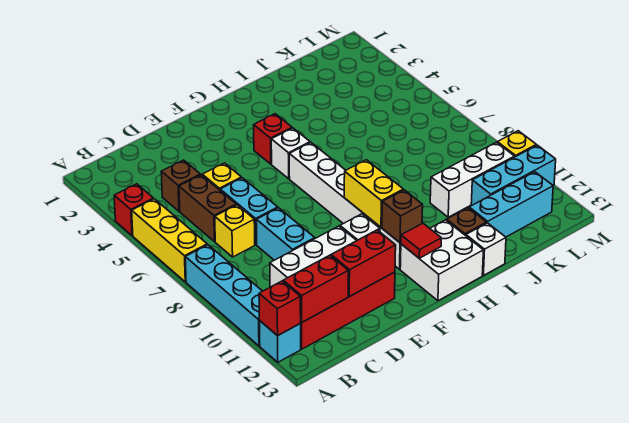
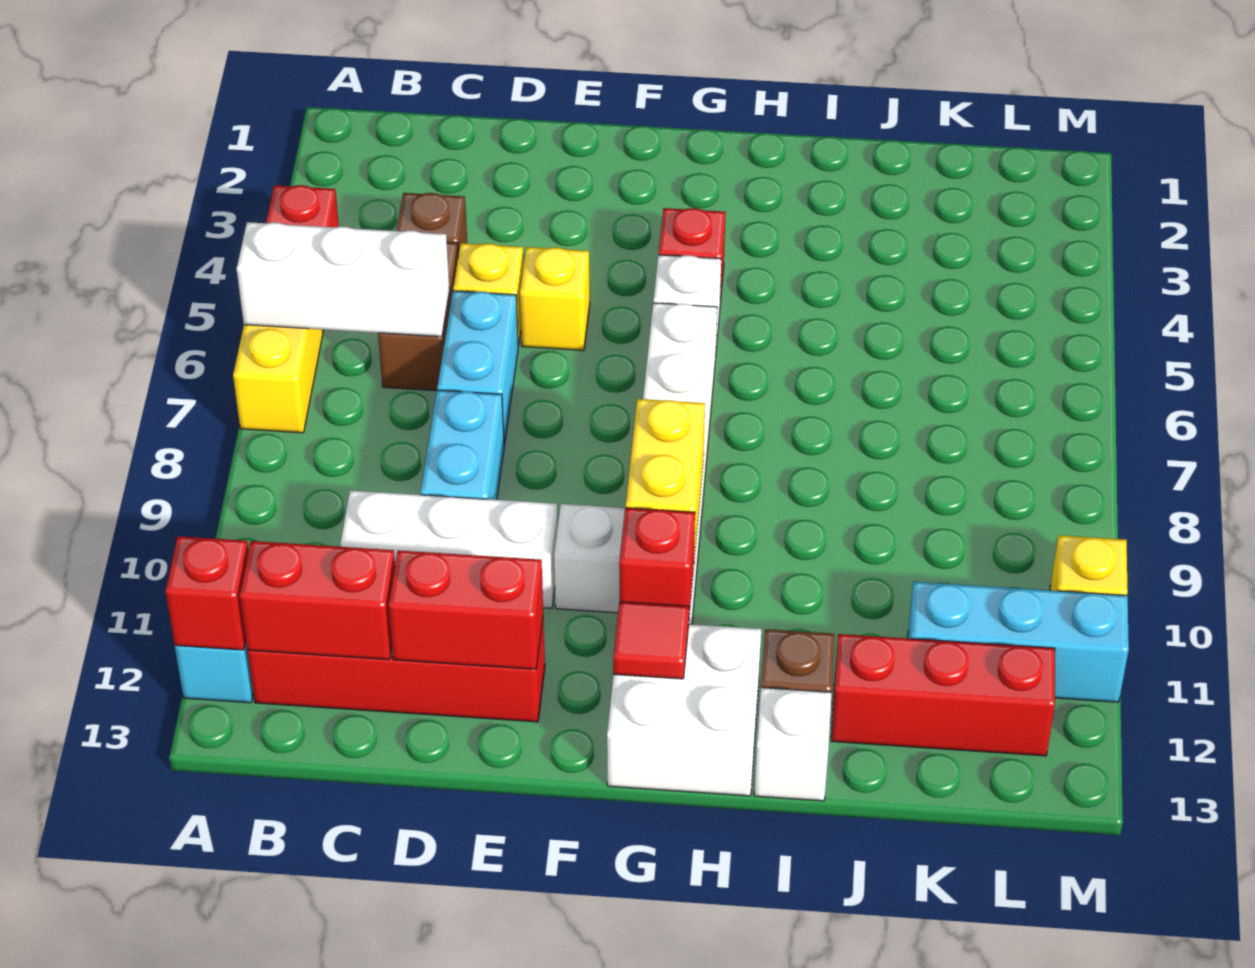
cyan 1x4 brick [185,245,262,346] -> none
yellow 1x1 brick [215,205,255,257] -> yellow 1x1 brick moved to [520,247,590,350]
brown 1x1 brick [382,190,423,243] -> red 1x1 brick [619,508,695,614]
white 1x3 brick [430,142,515,217] -> white 1x3 brick moved to [237,222,450,337]
cyan 1x3 brick [469,172,553,237] -> red 1x3 brick [831,634,1055,756]

